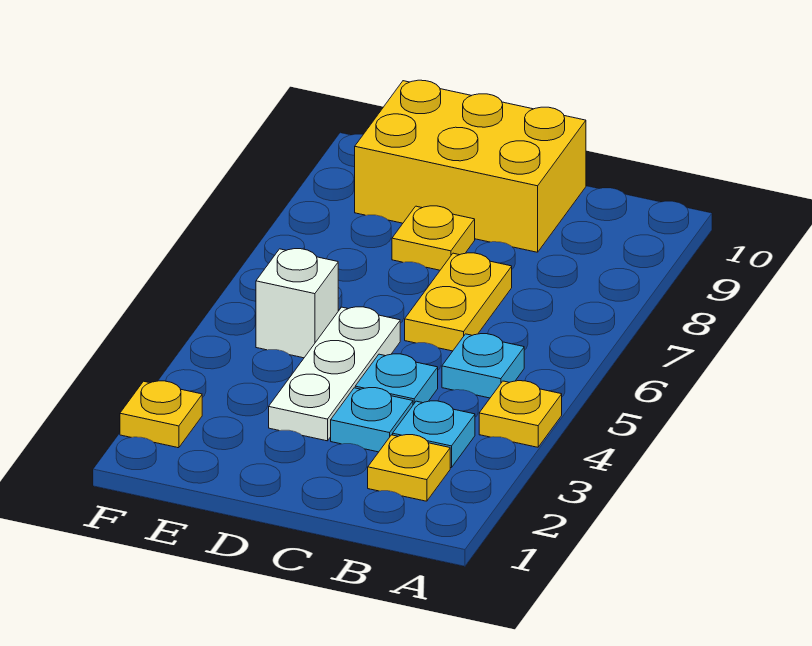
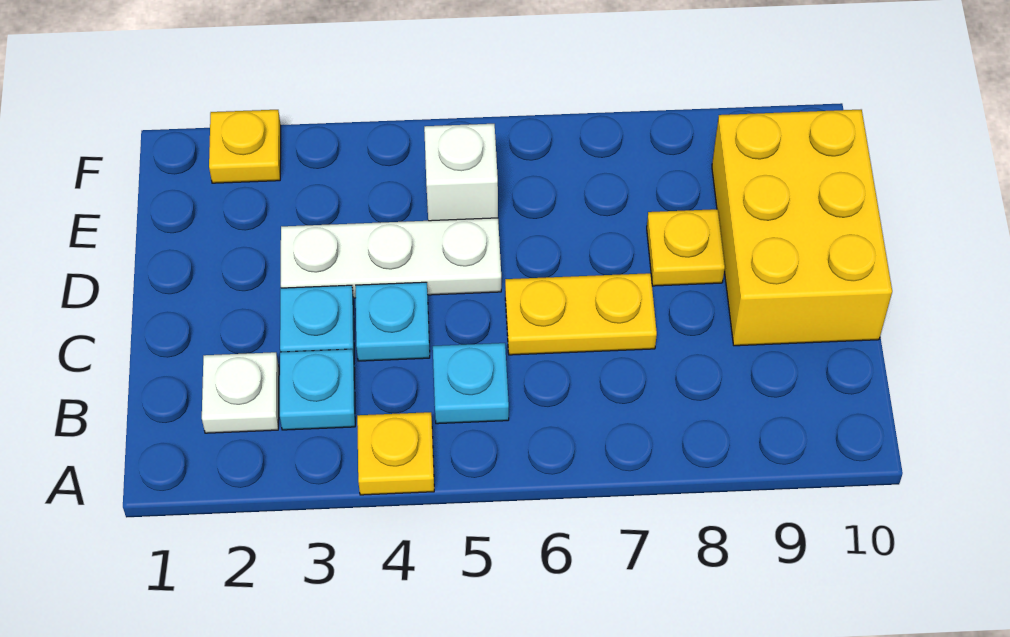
yellow 1x1 plate [368,435,450,501] -> white 1x1 plate [202,352,279,433]

